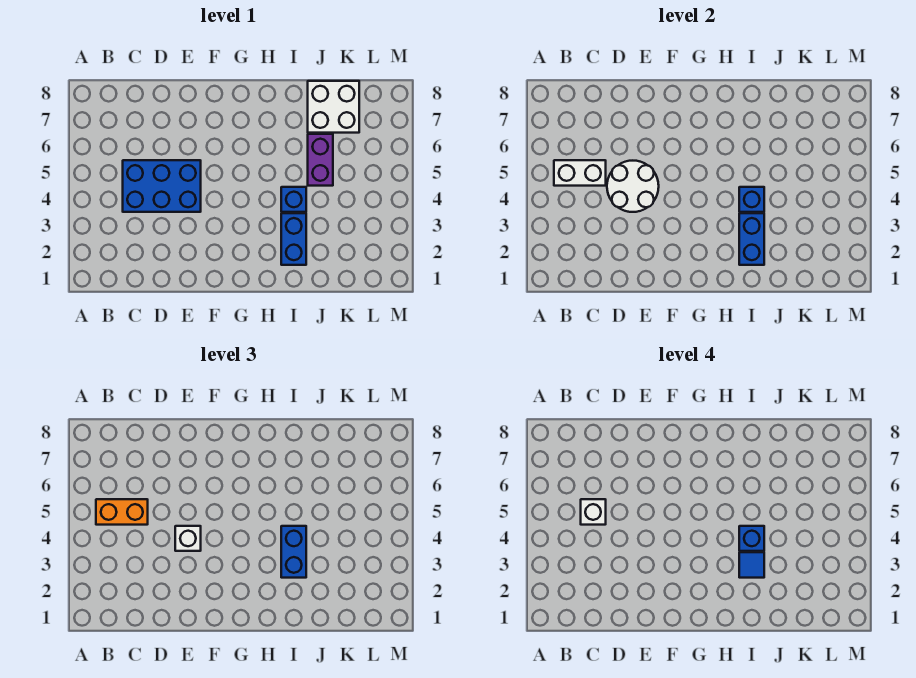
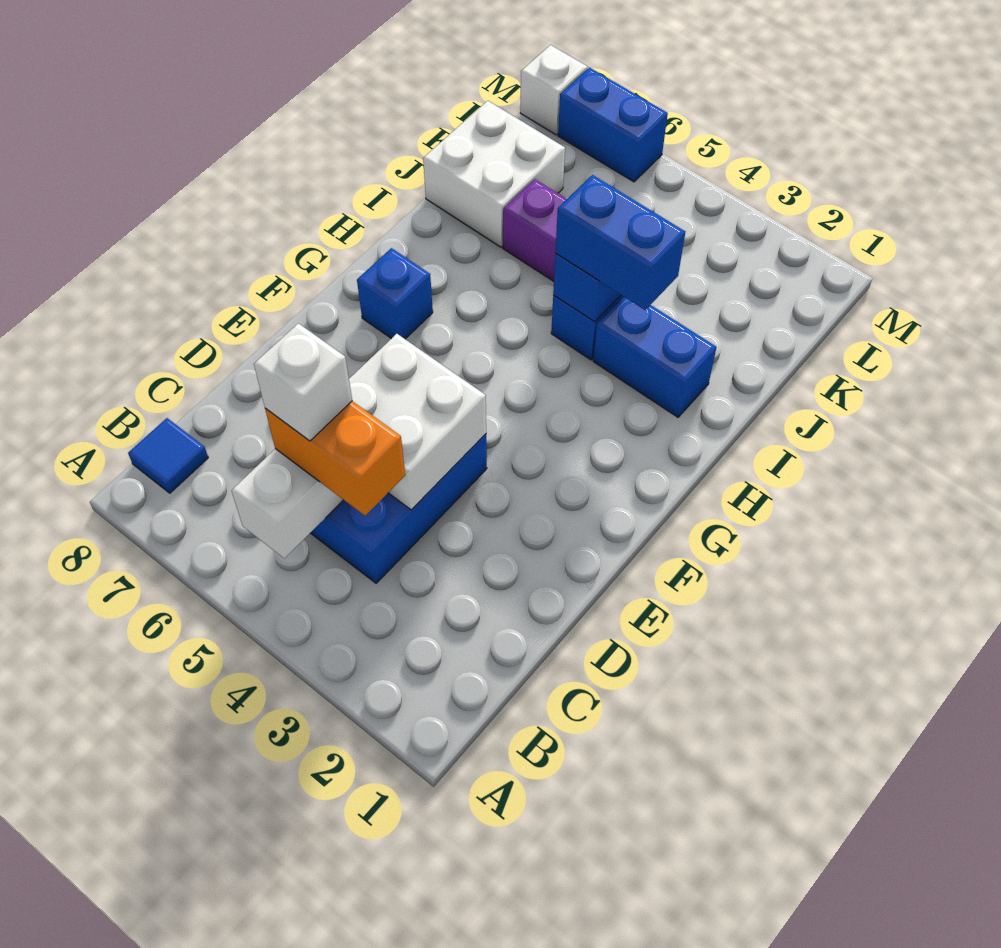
orange 1x2 brick [96,499,148,525] -> orange 1x2 brick turned to [265,401,405,516]
white 2x2 round brick [607,161,659,212] -> white 2x2 brick [349,334,486,510]
white 1x1 brick [175,526,201,551] -> white 1x1 brick moved to [520,45,587,135]
blue 1x2 brick [739,213,764,265] -> blue 1x2 brick moved to [558,68,668,182]
blue 1x1 tile [739,552,764,578] -> blue 1x1 tile moved to [128,418,208,493]
blue 1x1 brick [739,526,764,551] -> blue 1x1 brick moved to [357,248,433,339]

